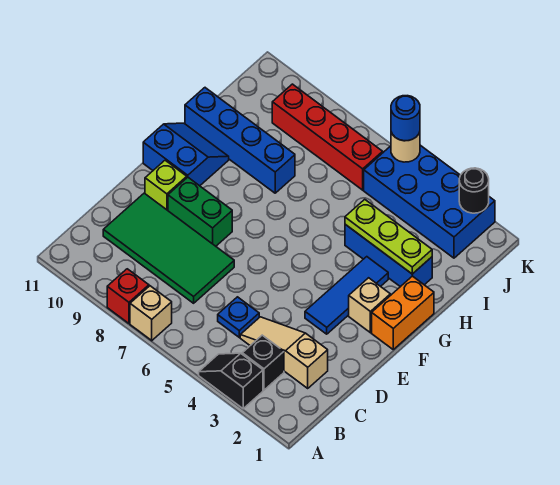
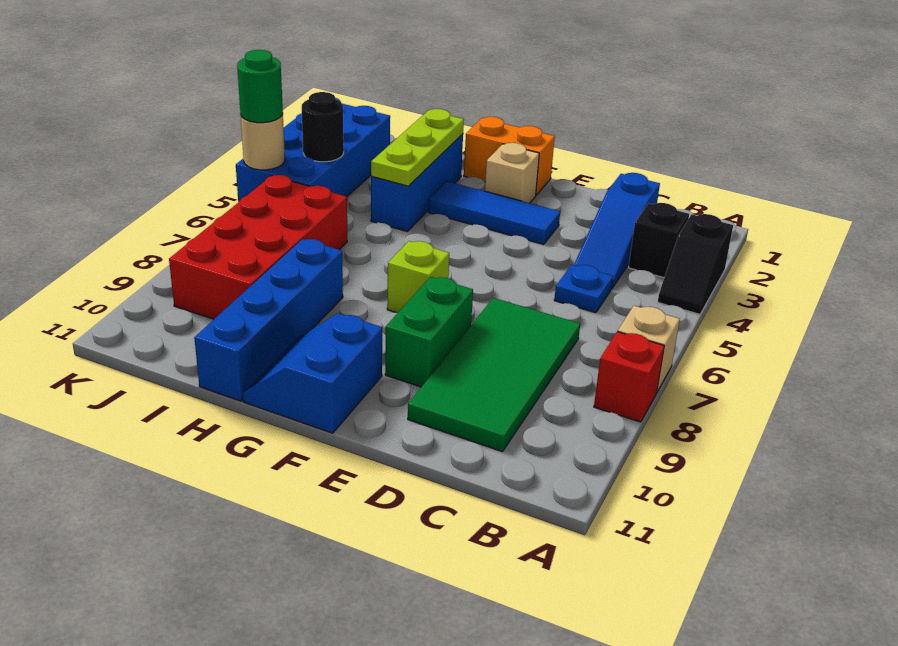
tan 1x3 slope [240,317,328,388] -> blue 1x3 slope [574,173,660,289]
lime 1x1 brick [145,160,187,210] -> lime 1x1 brick moved to [387,241,449,313]
red 1x4 brick [272,84,383,190] -> red 2x4 brick [169,175,347,319]
black 1x1 round brick [459,168,489,213] -> black 1x1 round brick moved to [302,92,344,162]
blue 1x1 round brick [391,96,420,141] -> green 1x1 round brick [237,50,283,123]

